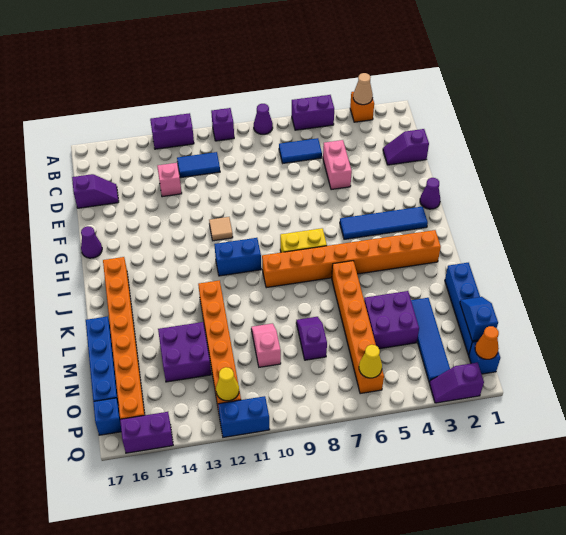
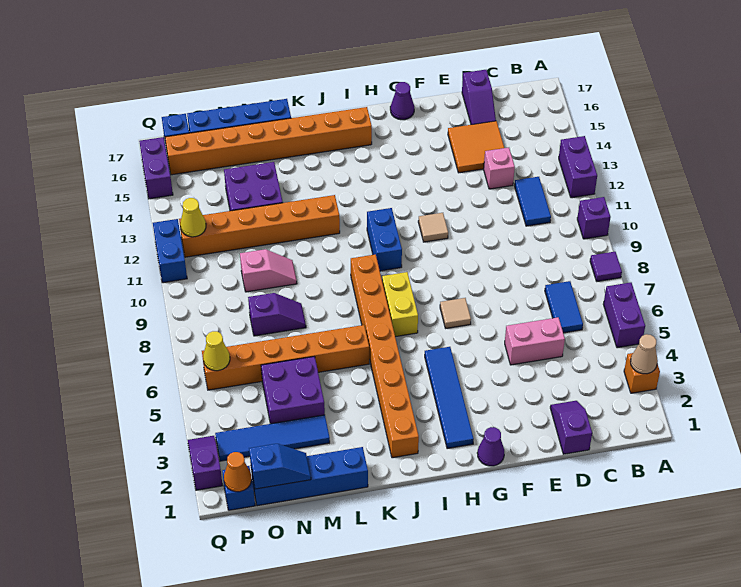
purple 1x1 cone [254,104,273,134] -> purple 1x1 tile [590,252,622,281]
none -> orange 2x2 tile [448,121,504,173]
none -> tan 1x1 tile [440,298,471,328]

